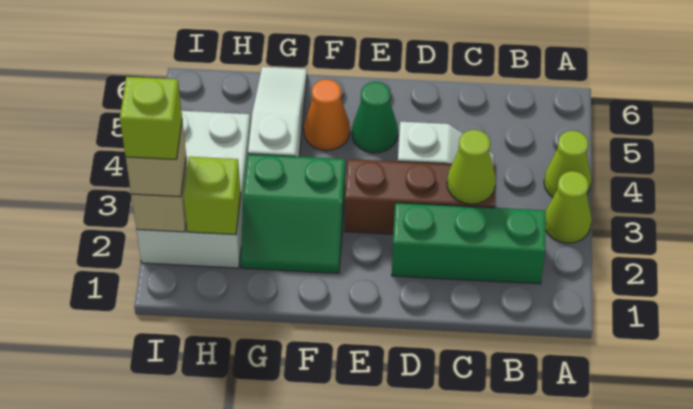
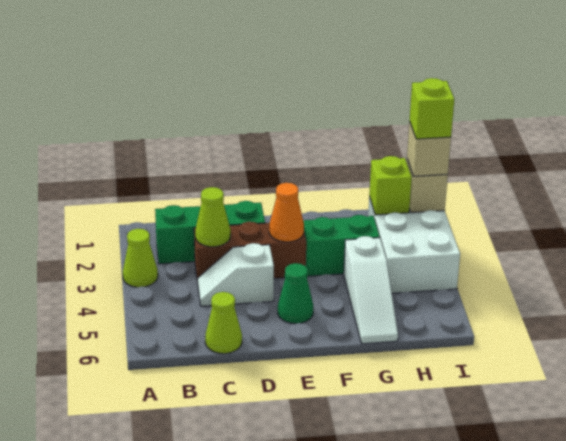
lime 1x1 cone [544,131,591,197] -> lime 1x1 cone moved to [205,292,242,354]
orange 1x1 cone [304,79,350,151] -> orange 1x1 cone moved to [269,183,304,242]

